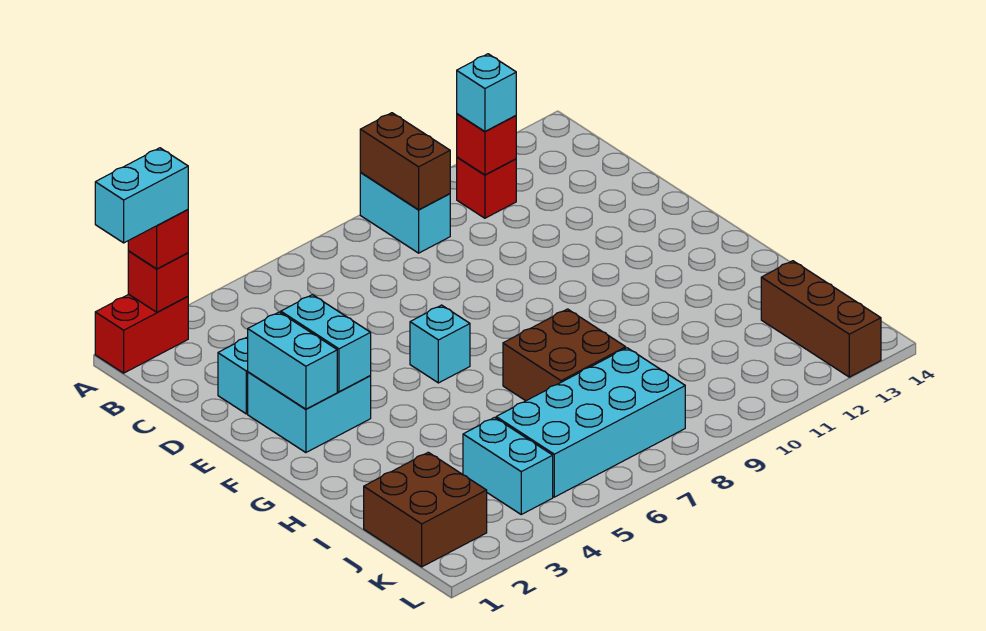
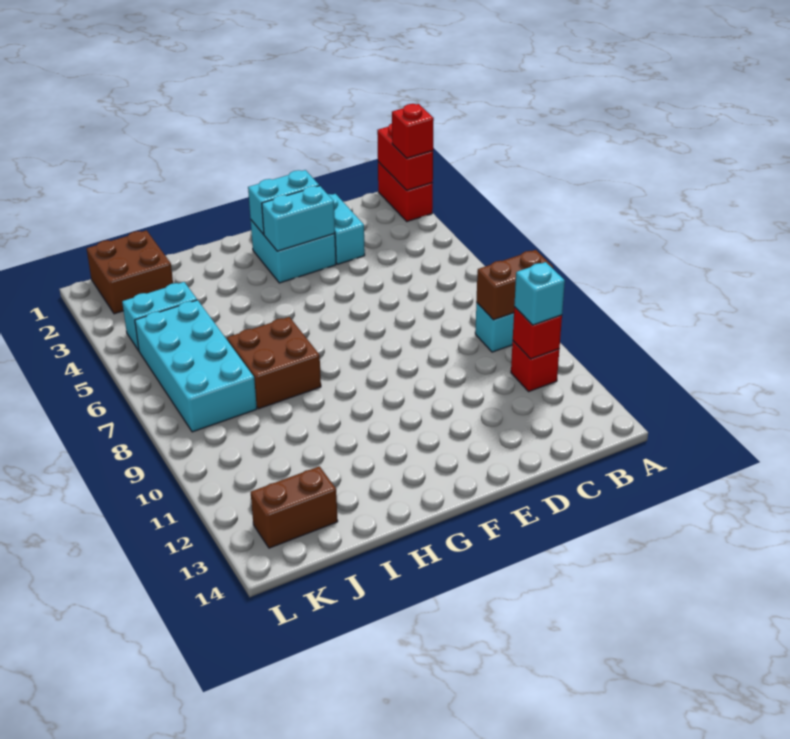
cyan 1x2 brick [95,148,188,243] -> none
red 1x1 brick [128,251,188,312] -> red 1x2 brick [377,124,433,190]
cyan 1x1 brick [410,305,470,383] -> none
brown 1x3 brick [761,261,881,377] -> brown 1x2 brick [251,466,338,548]

